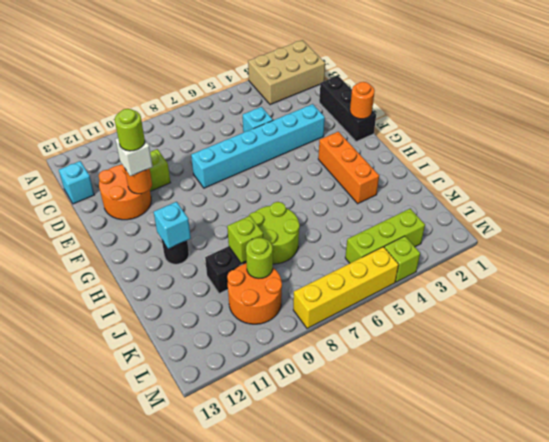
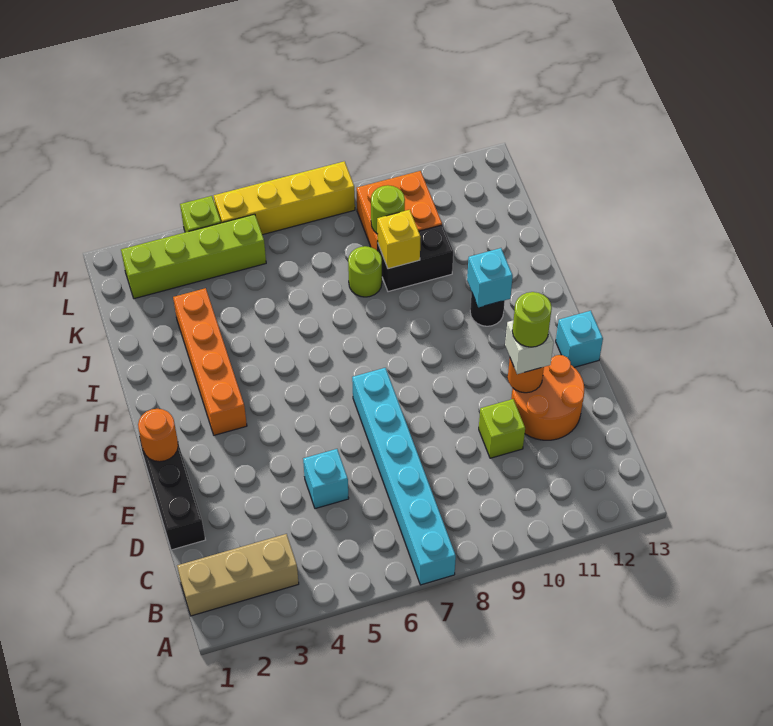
tan 2x3 brick [248,40,325,105] -> tan 1x3 brick [177,534,299,616]
cyan 1x1 brick [59,161,94,204] -> cyan 1x1 brick moved to [556,311,603,367]
cyan 1x6 brick [191,104,325,188] -> cyan 1x6 brick turned to [352,368,456,585]
orange 1x3 brick [318,132,379,204] -> orange 1x4 brick [173,288,247,435]
lime 2x2 round brick [249,202,300,264] -> lime 1x1 round brick [348,246,382,297]
lime 1x1 brick [227,216,263,263] -> yellow 1x1 brick [377,210,421,269]
orange 2x2 round brick [227,263,282,324] -> orange 2x2 brick [357,171,442,251]
lime 1x3 brick [345,209,425,263] -> lime 1x4 brick [121,214,266,299]

